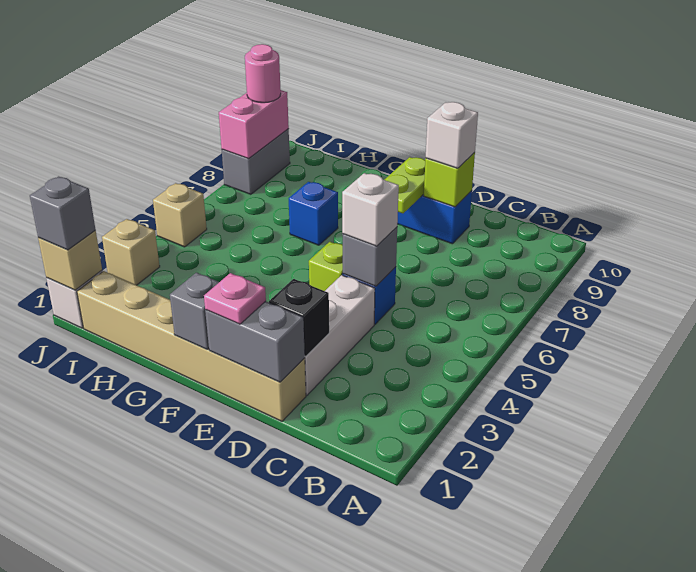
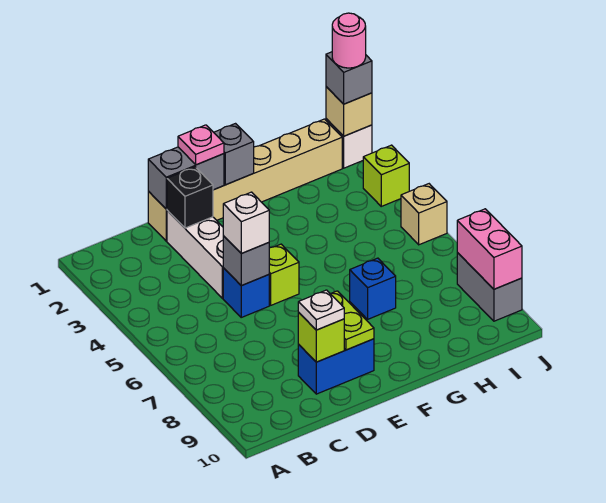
white 1x1 brick [426,102,478,168] -> white 1x1 plate [298,290,344,330]
tan 1x1 brick [102,219,160,285] -> lime 1x1 brick [363,145,409,206]
pink 1x1 round brick [245,44,281,103] -> pink 1x1 round brick moved to [332,13,366,68]

